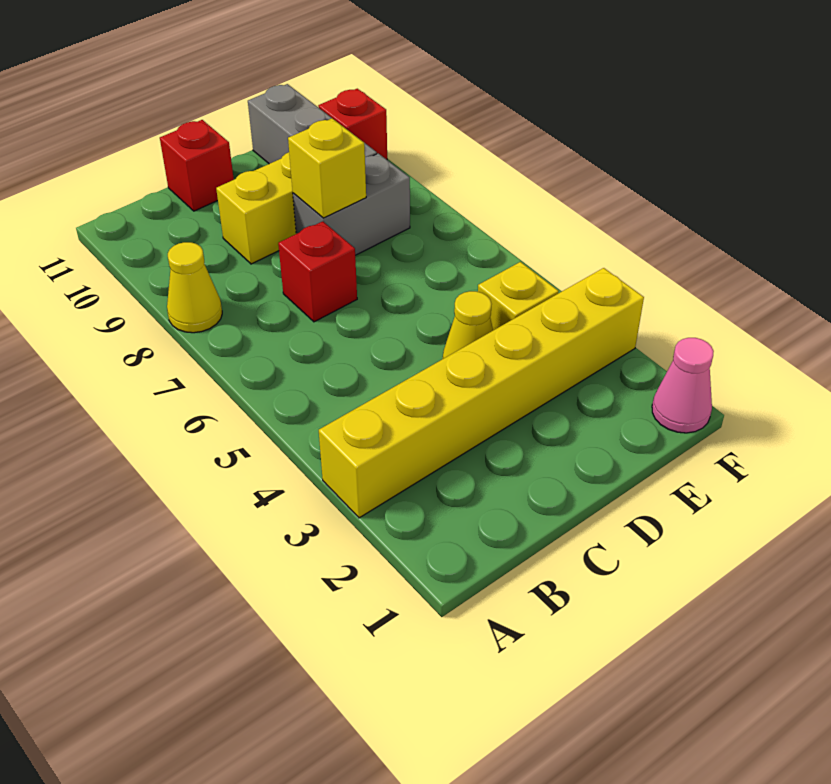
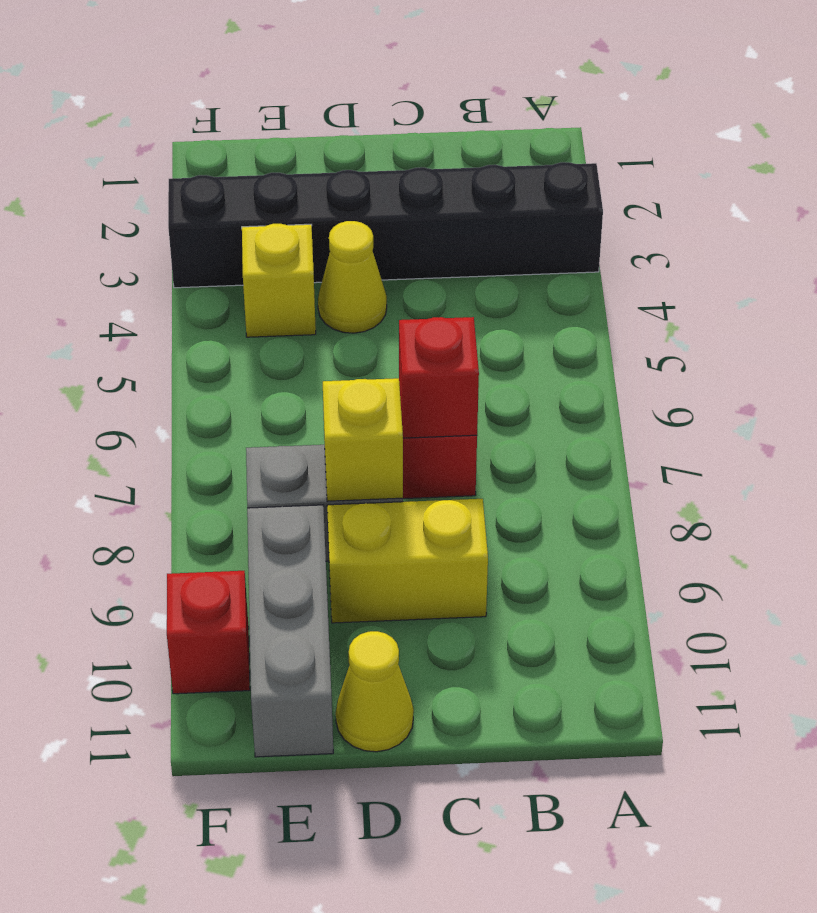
yellow 1x6 brick [319,268,644,518] -> black 1x6 brick [168,162,603,288]
yellow 1x1 cone [167,242,222,333] -> yellow 1x1 cone moved to [336,631,414,752]
red 1x1 brick [160,120,234,211] -> red 1x1 brick moved to [399,317,479,438]
pink 1x1 cone [652,338,714,433] -> none

